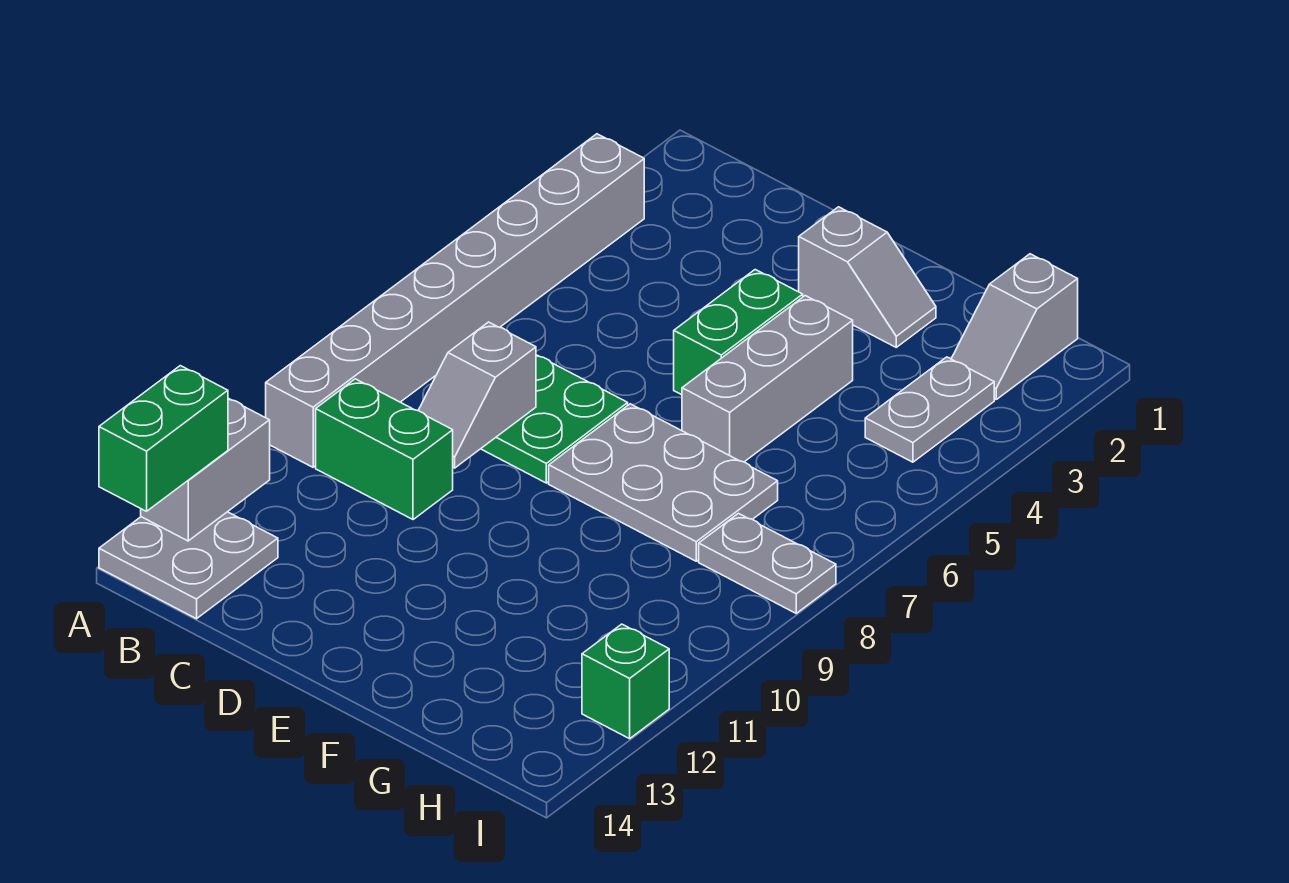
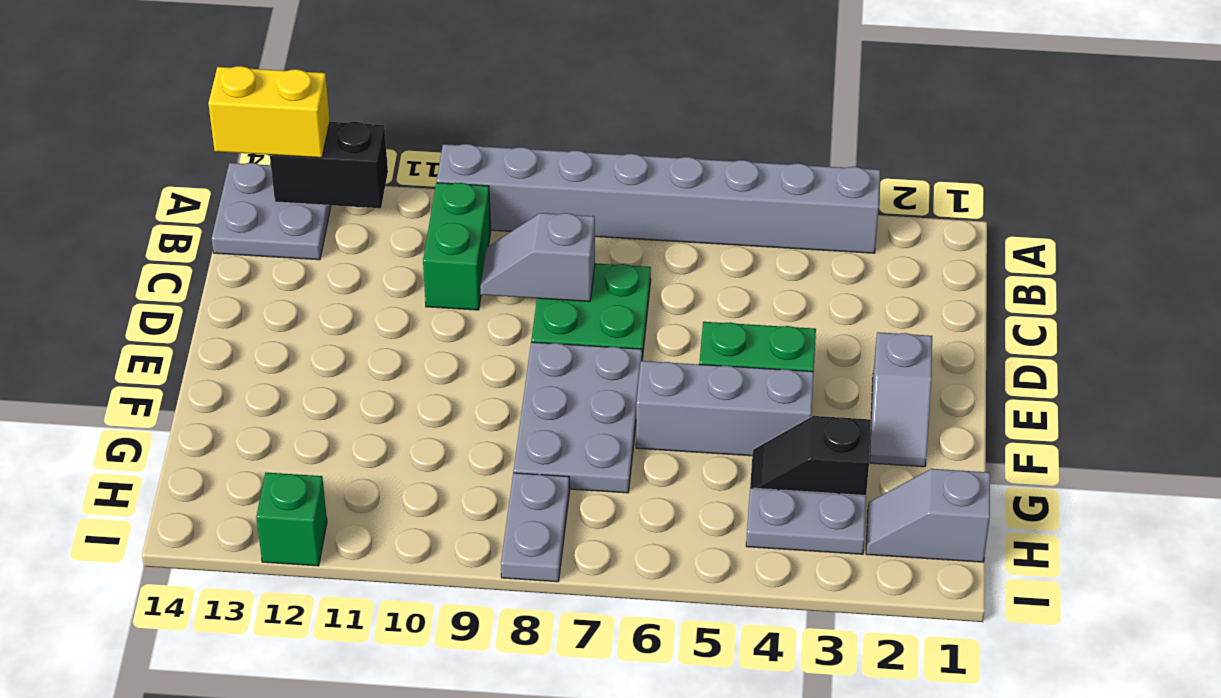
grey 1x2 brick [141,398,270,541] -> black 1x2 brick [270,122,388,208]
green 1x2 brick [99,366,228,511] -> yellow 1x2 brick [208,66,330,158]
none -> black 1x2 slope [750,416,871,496]

